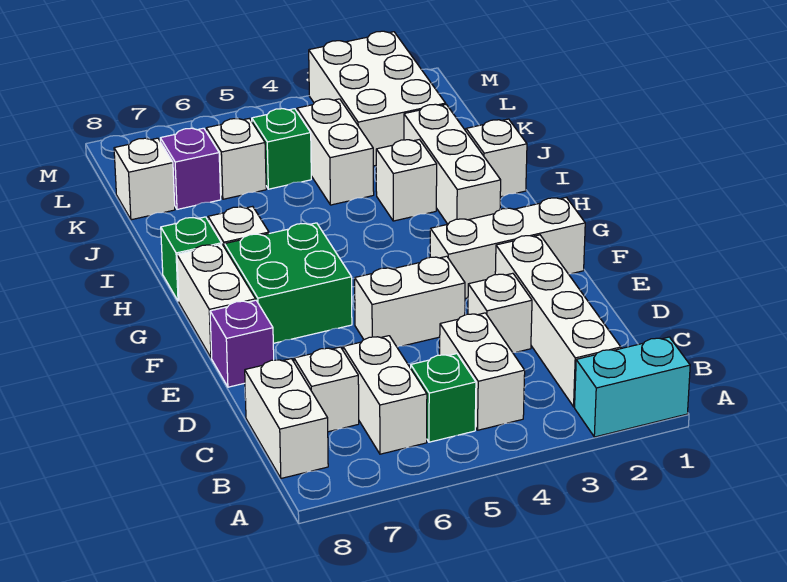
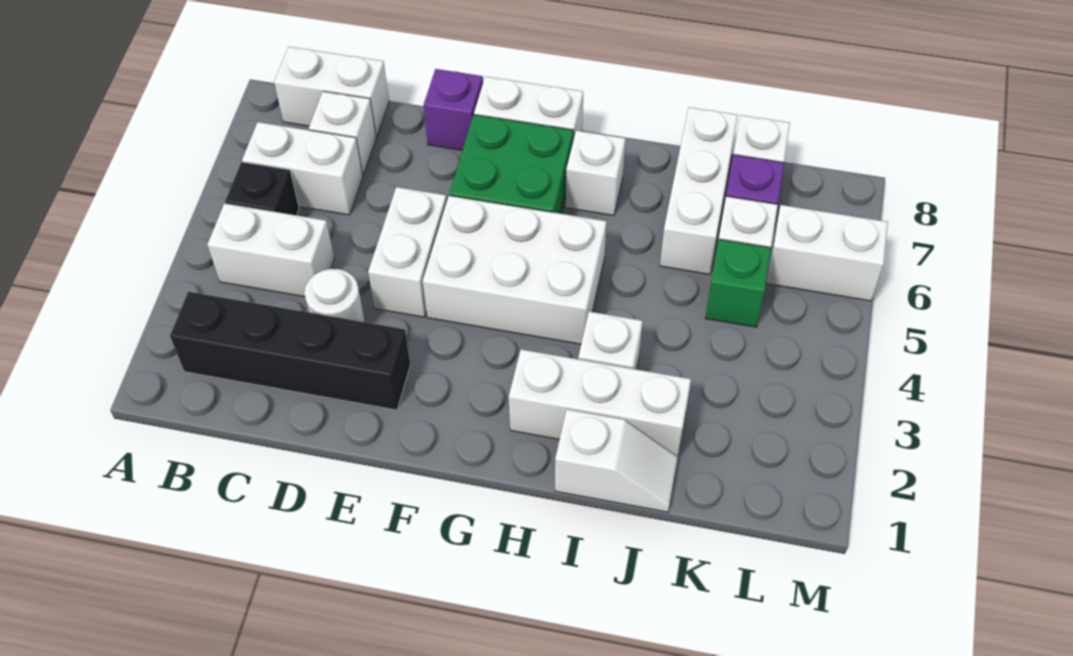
cyan 1x2 brick [575,337,690,437] -> none
white 1x4 brick [495,235,621,407] -> black 1x4 brick [170,292,410,410]
green 1x1 brick [411,354,476,442] -> black 1x1 brick [225,162,299,215]
white 1x1 brick [468,273,532,352] -> white 1x1 round brick [304,269,365,322]
white 1x3 brick [430,197,585,298] -> white 1x3 brick moved to [660,107,738,274]
green 1x1 brick [161,217,222,301] -> none
white 1x2 brick [297,99,374,205] -> white 1x2 brick moved to [766,205,888,301]
white 2x3 brick [309,31,446,166] -> white 2x3 brick moved to [423,196,607,344]

